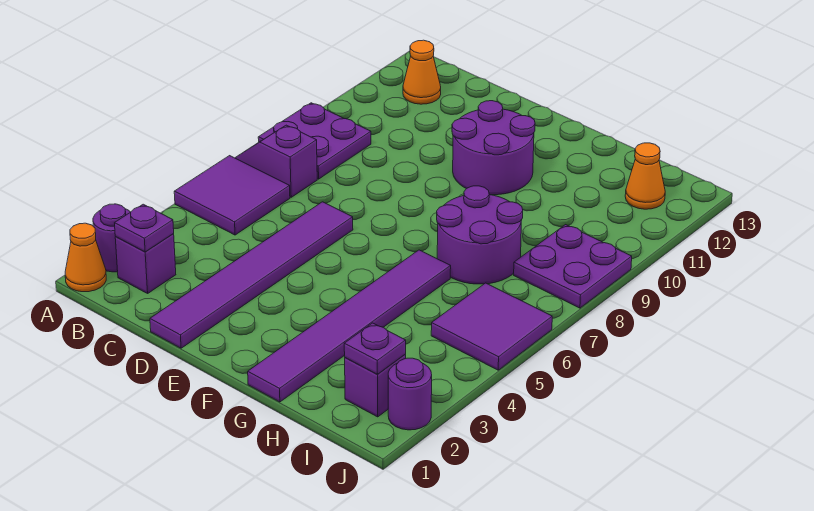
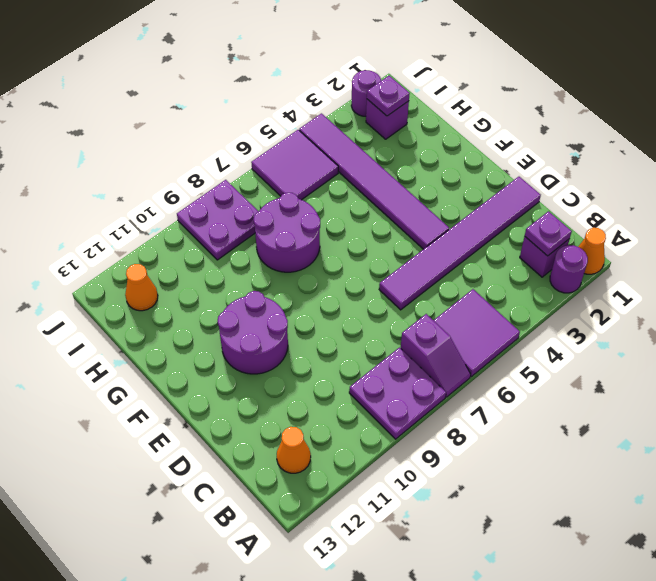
purple 1x6 tile [248,250,451,402] -> purple 1x6 tile turned to [299,113,449,249]

